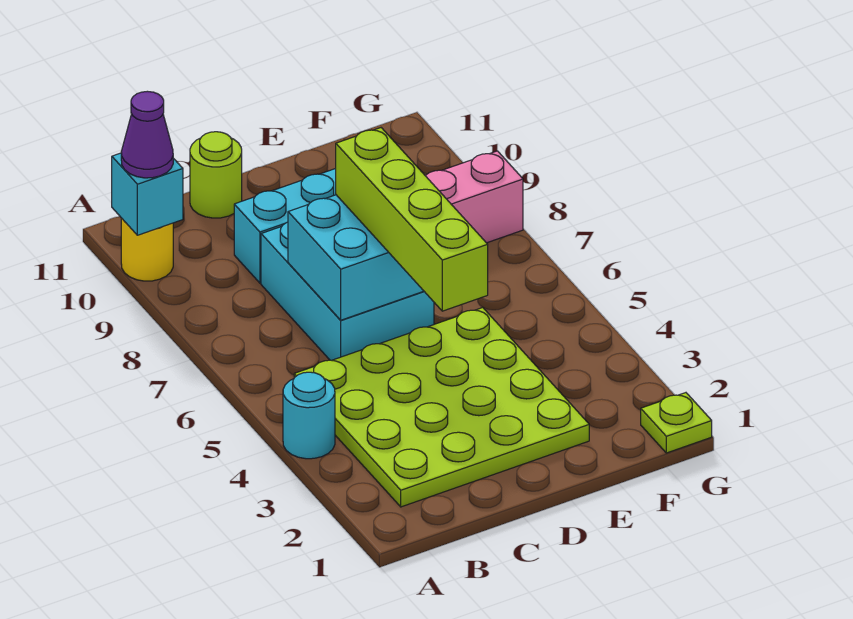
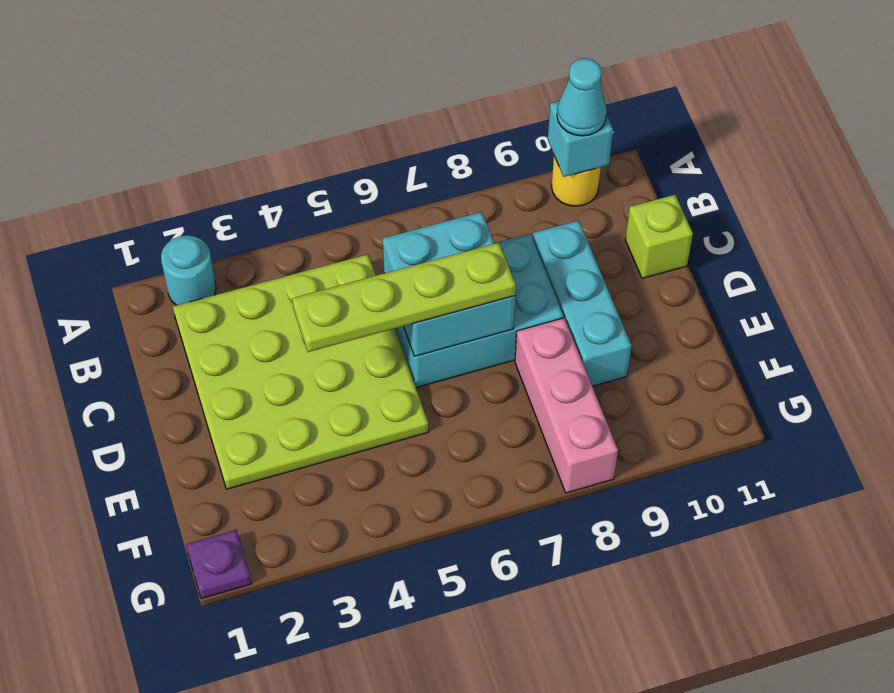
cyan 1x1 round brick [283,372,335,459] -> cyan 1x1 round brick moved to [161,235,216,305]
purple 1x1 cone [121,91,173,178] -> cyan 1x1 cone [557,58,607,136]
lime 1x1 round brick [190,132,242,218] -> lime 1x1 brick [625,195,693,278]
lime 1x4 brick [336,128,488,311] -> lime 1x4 plate [292,243,516,352]
lime 1x1 plate [641,393,712,453] -> purple 1x1 plate [186,530,252,599]

